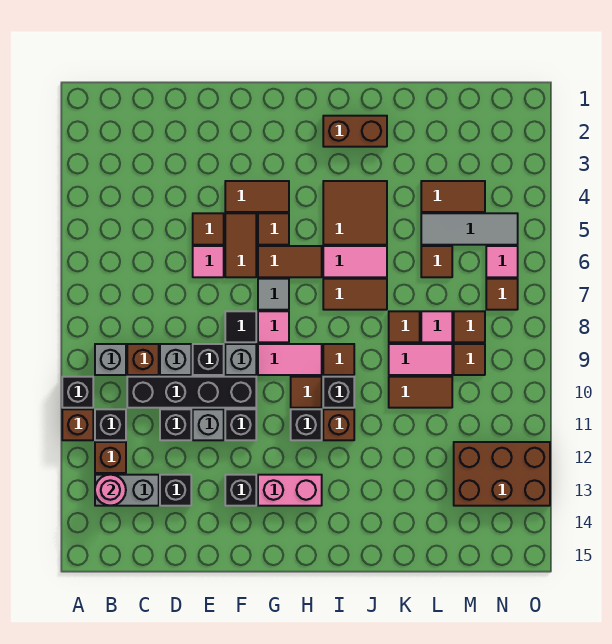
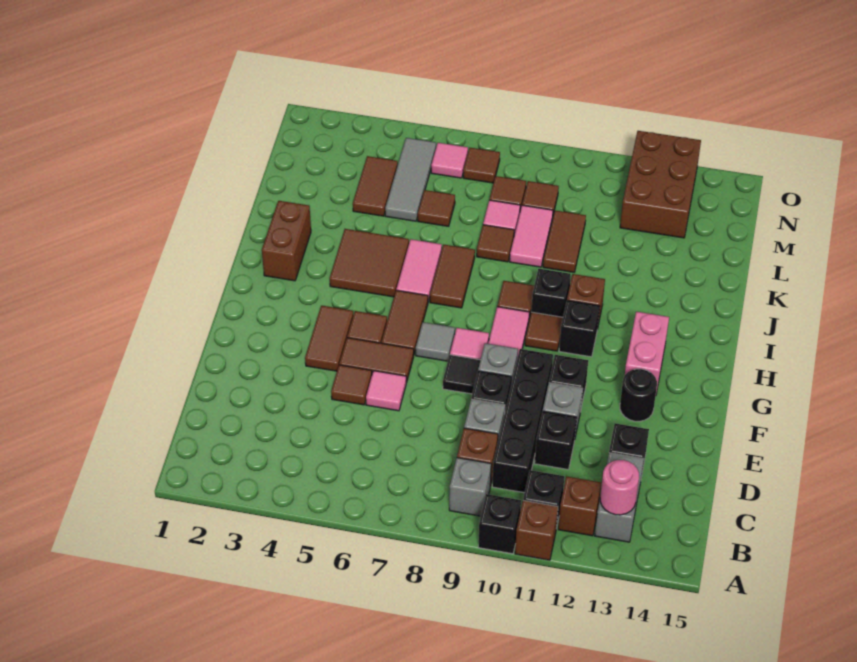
black 1x1 brick [225,475,256,506] -> black 1x1 round brick [620,369,657,421]

